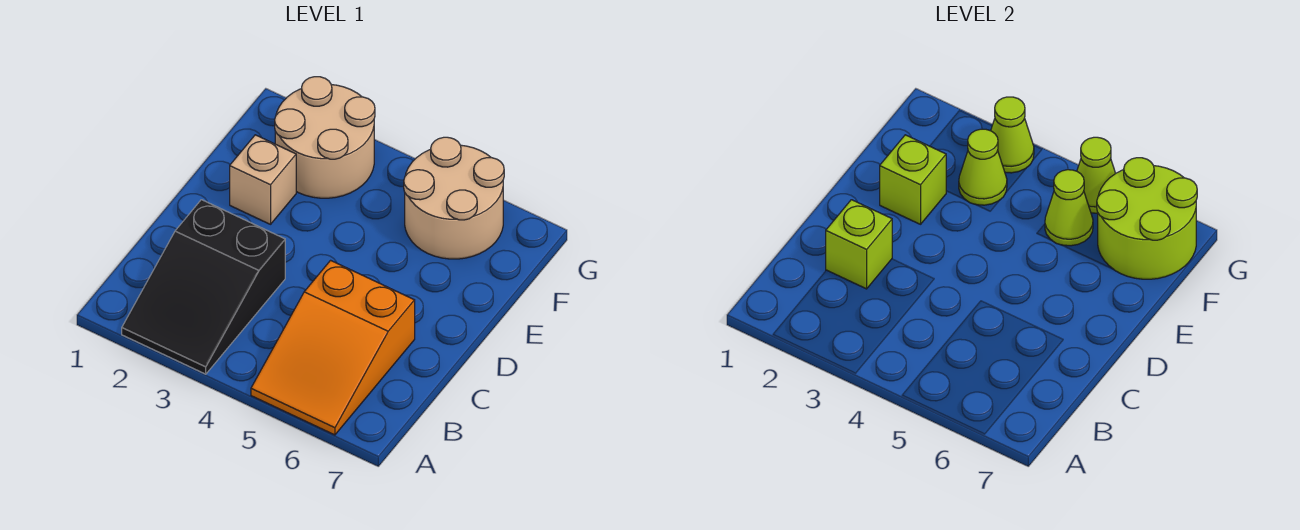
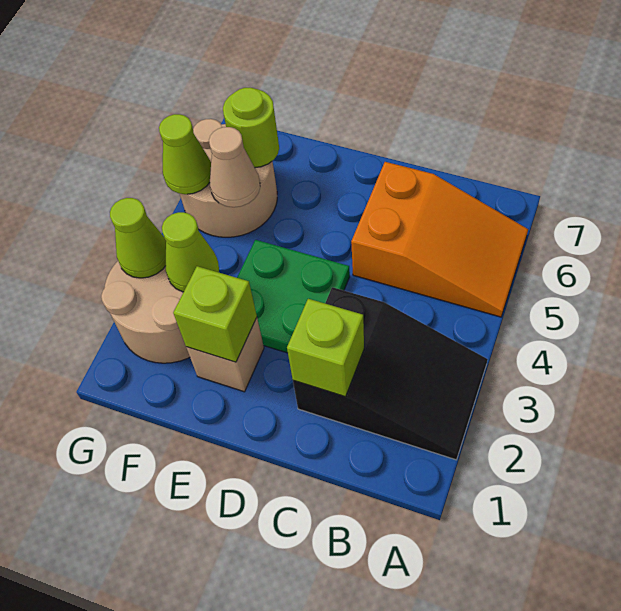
none -> green 2x2 plate [237,240,350,353]
lime 1x1 cone [1045,170,1093,246] -> tan 1x1 cone [209,127,260,207]
lime 2x2 round brick [1097,158,1197,279] -> lime 1x1 round brick [223,88,279,168]

